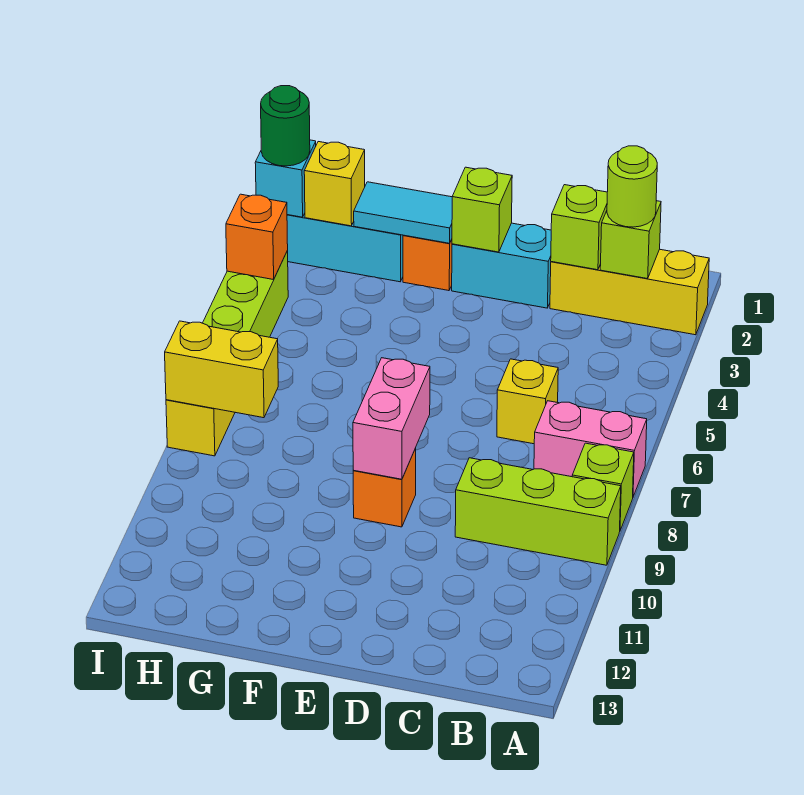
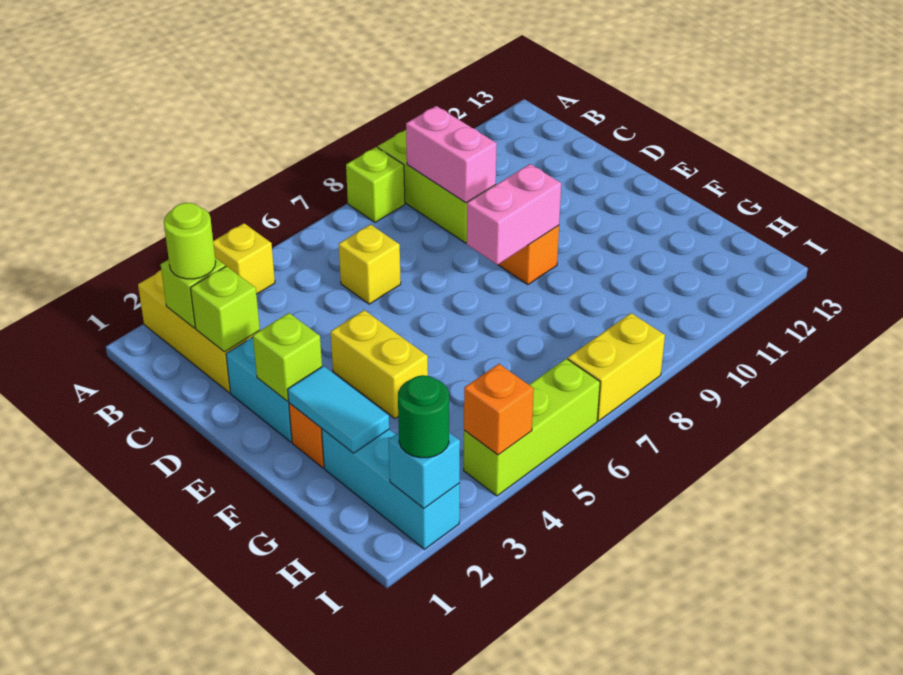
pink 1x2 brick [534,401,647,497] -> pink 1x2 brick moved to [406,106,497,203]
yellow 1x1 brick [304,142,365,226] -> yellow 1x1 brick moved to [213,223,275,294]
yellow 1x2 brick [165,321,278,418] -> yellow 1x2 brick moved to [331,310,428,419]

